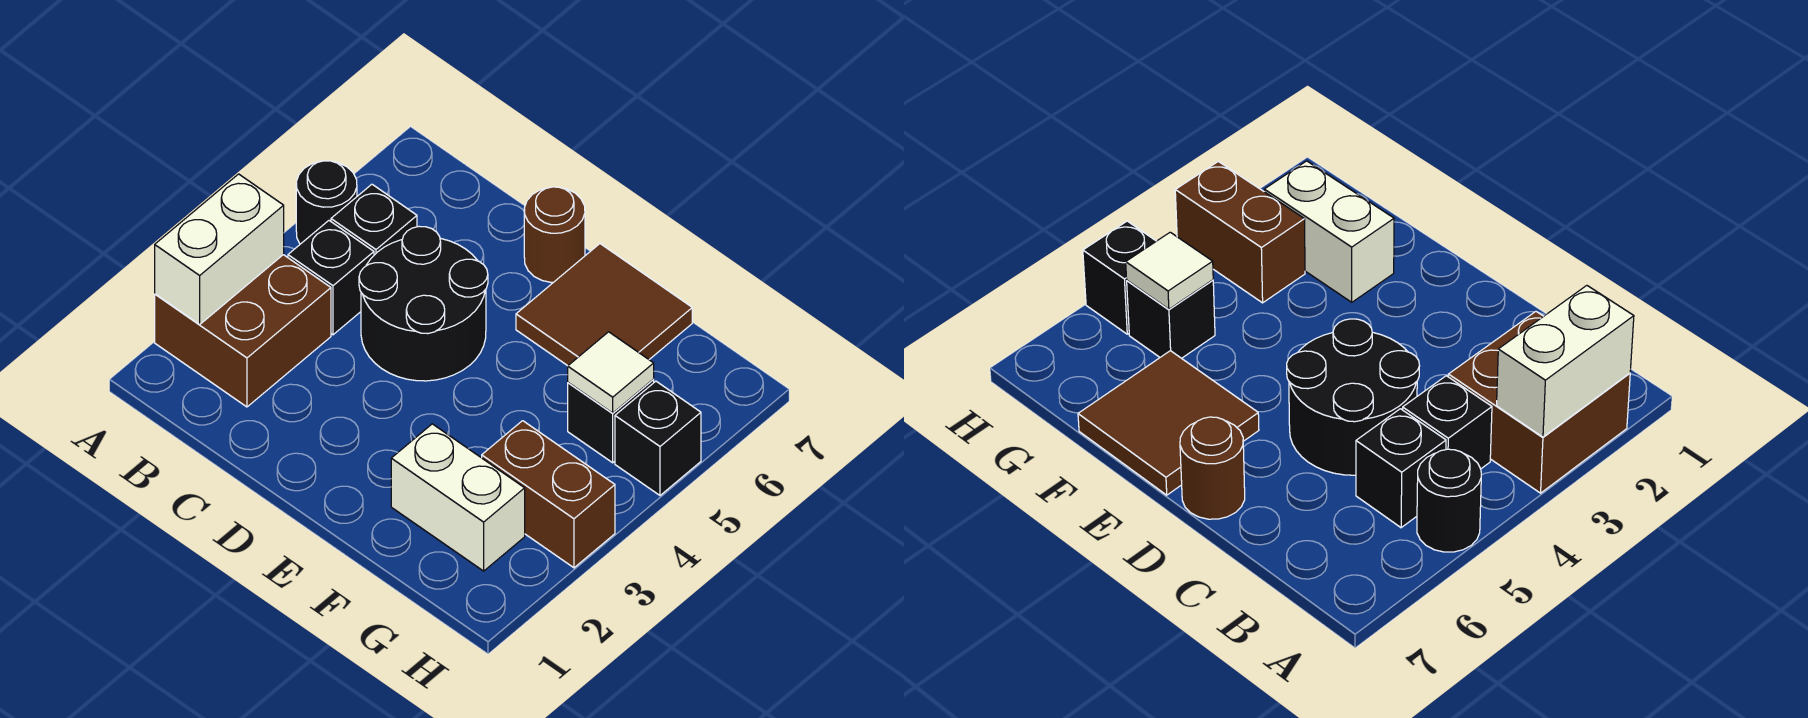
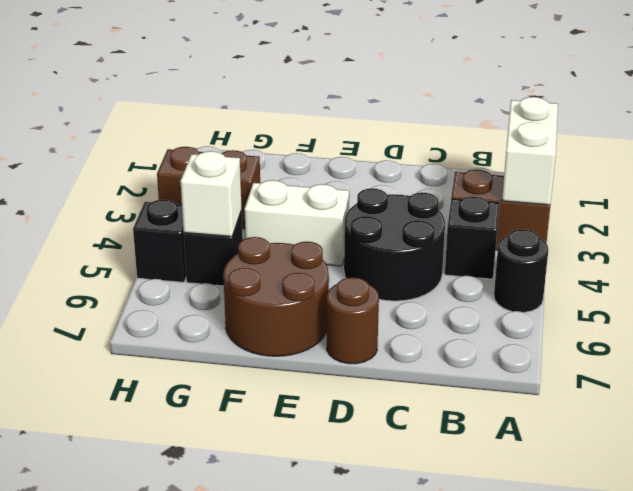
brown 2x2 brick [155,255,331,407] -> brown 1x2 brick [452,170,550,250]
black 1x1 brick [331,184,417,255] -> none
brown 2x2 tile [516,244,692,366] -> brown 2x2 round brick [223,237,329,356]
white 1x2 brick [391,424,525,571] -> white 1x2 brick moved to [244,180,349,266]
white 1x1 tile [568,332,654,413] -> white 1x1 brick [181,151,242,237]

